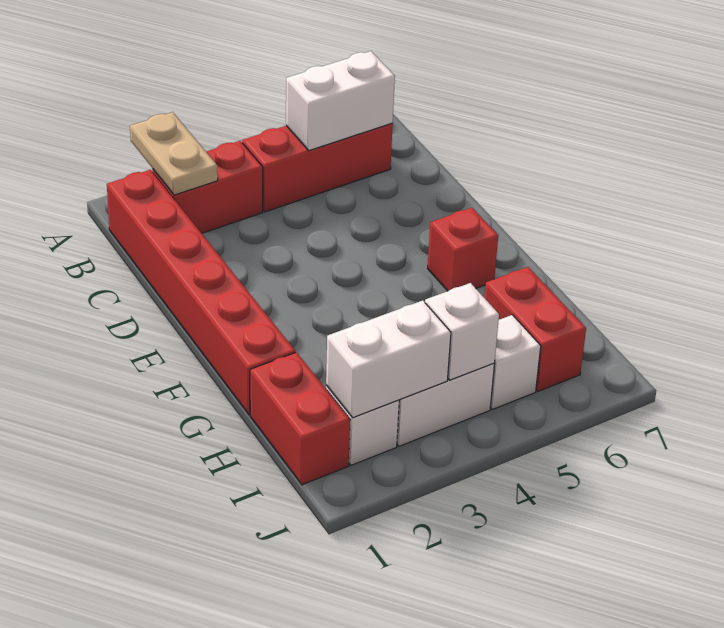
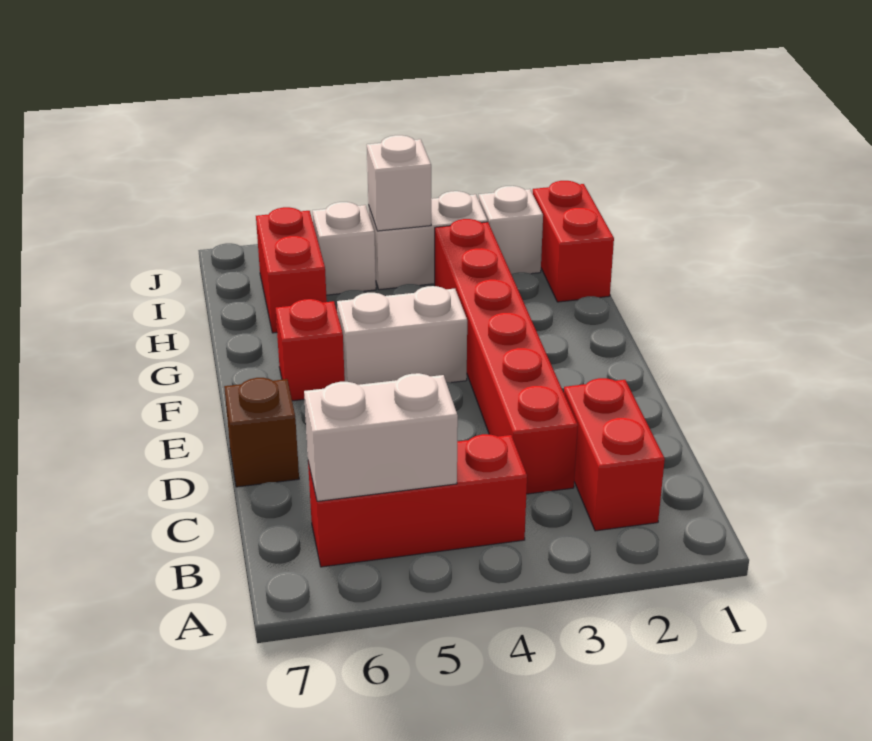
tan 1x2 plate [130,112,218,195] -> none
red 1x6 brick [107,170,295,415] -> red 1x6 brick moved to [435,219,578,494]
red 1x2 brick [153,141,263,233] -> red 1x2 brick turned to [564,378,665,531]
none -> brown 1x1 brick [224,378,299,487]
white 1x2 brick [326,300,451,418] -> white 1x2 brick moved to [337,286,467,385]

